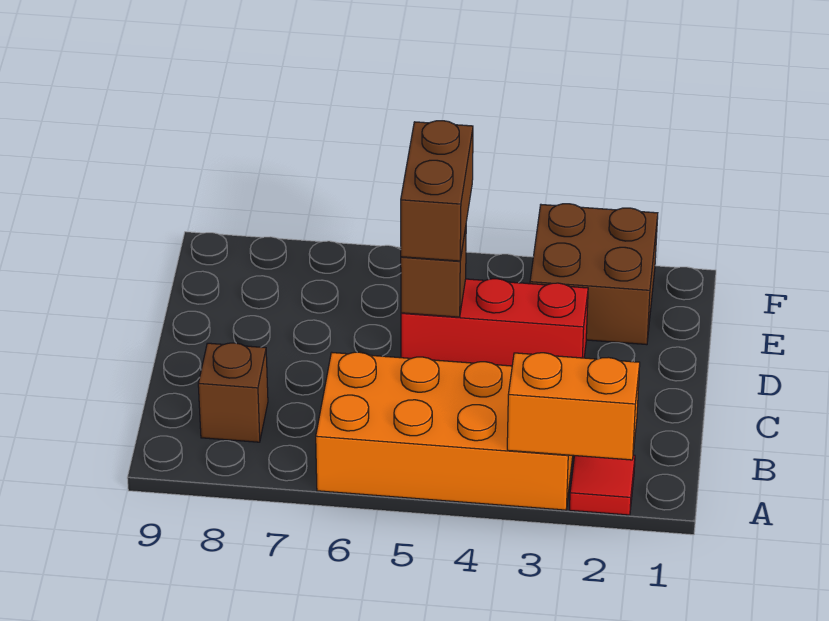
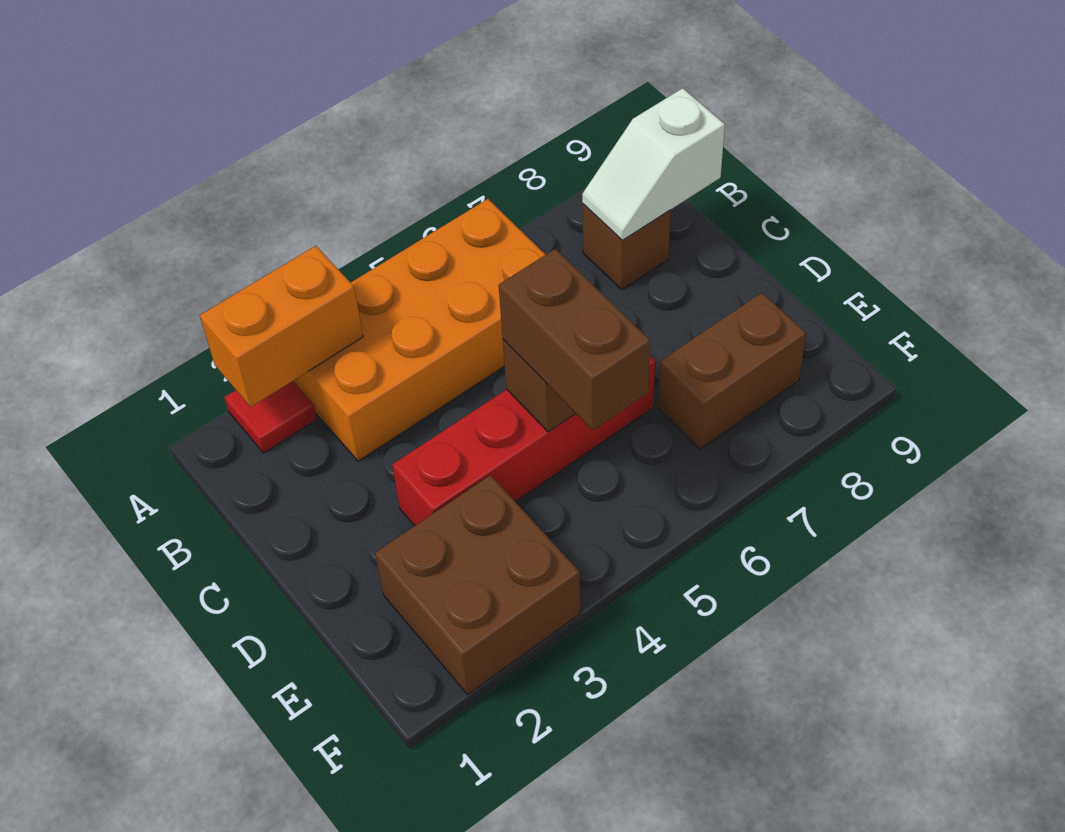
none -> white 1x2 slope [582,88,725,240]
red 1x3 brick [401,279,588,366] -> red 1x4 brick [392,356,655,526]
none -> brown 1x2 brick [658,293,806,449]

